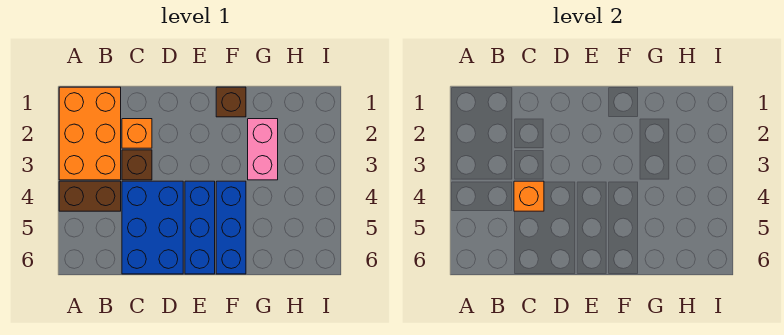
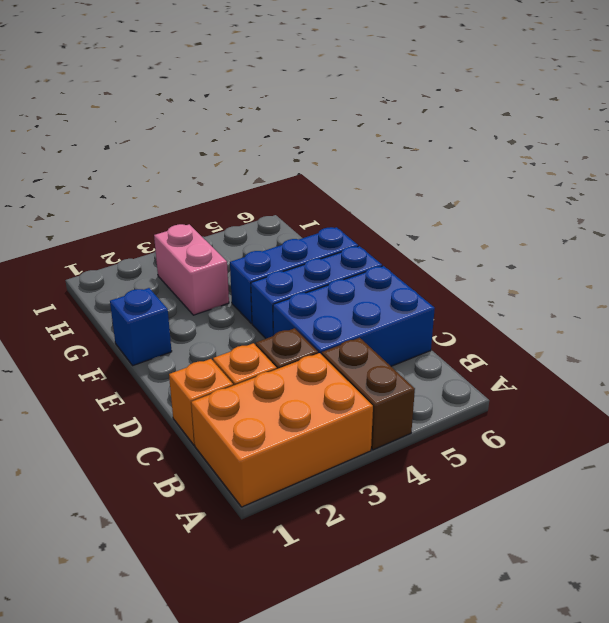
orange 1x1 brick [514,181,544,211] -> orange 1x1 brick moved to [169,359,233,445]
brown 1x1 brick [216,87,246,117] -> blue 1x1 brick [110,288,172,365]
pink 1x2 brick [248,119,278,180] -> pink 1x2 brick turned to [154,224,229,315]

